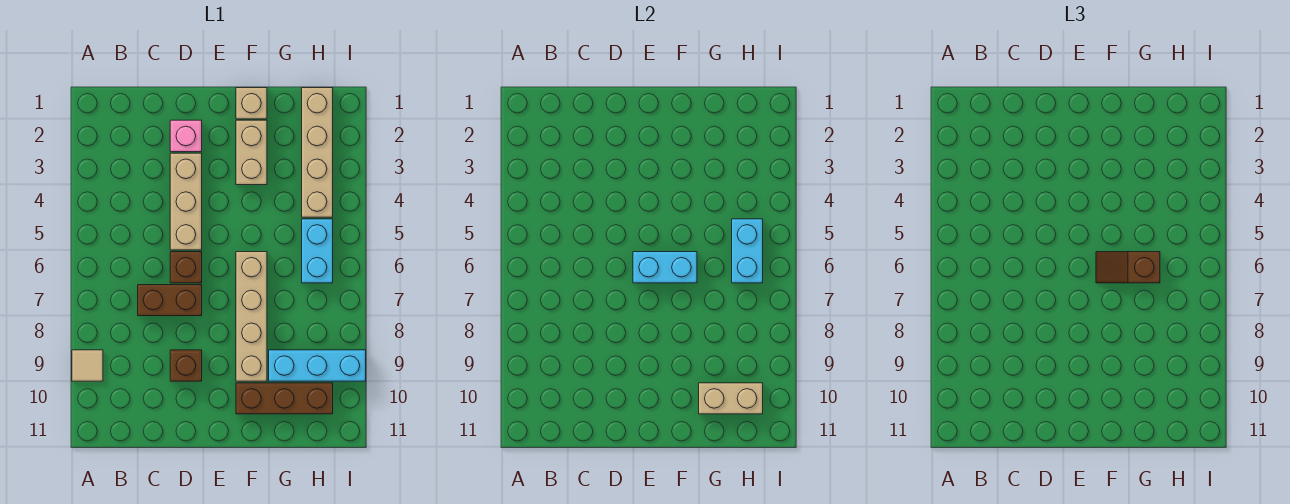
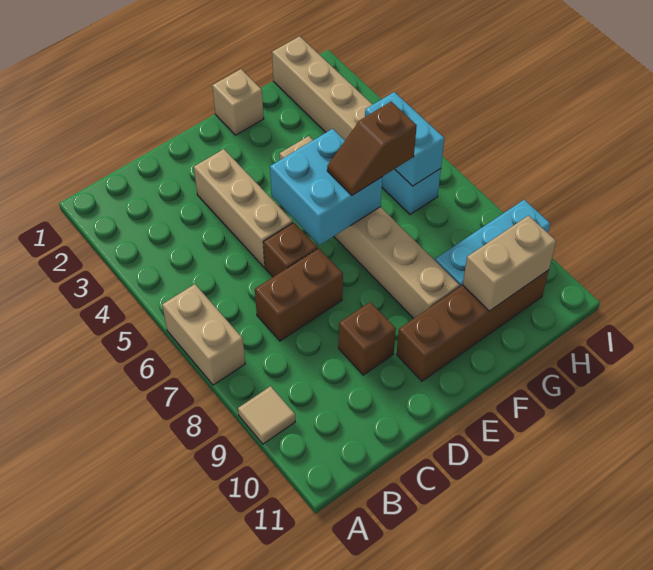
pink 1x1 brick [170,120,202,152] -> none
cyan 1x2 brick [633,252,697,283] -> cyan 2x2 brick [270,129,382,245]
tan 1x2 brick [236,120,267,185] -> tan 1x2 brick moved to [162,284,245,385]
tan 1x4 brick [236,252,267,381] -> tan 1x6 brick [280,136,460,319]
brown 1x3 brick [236,383,333,414] -> brown 1x4 brick [396,270,549,381]

